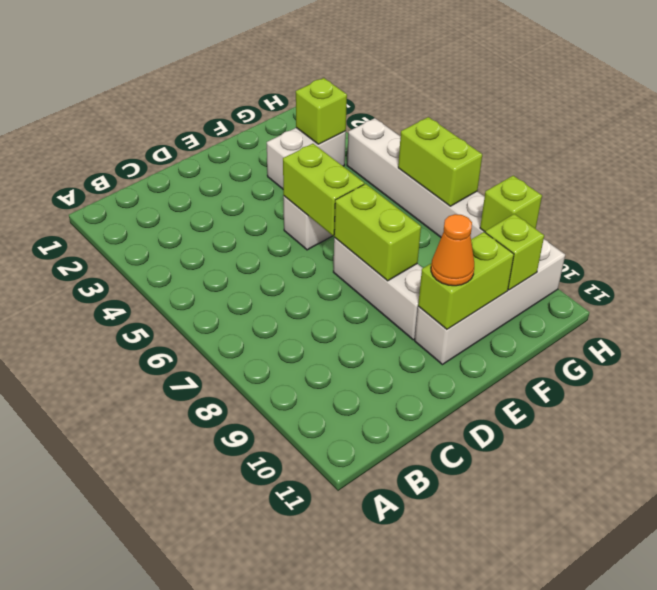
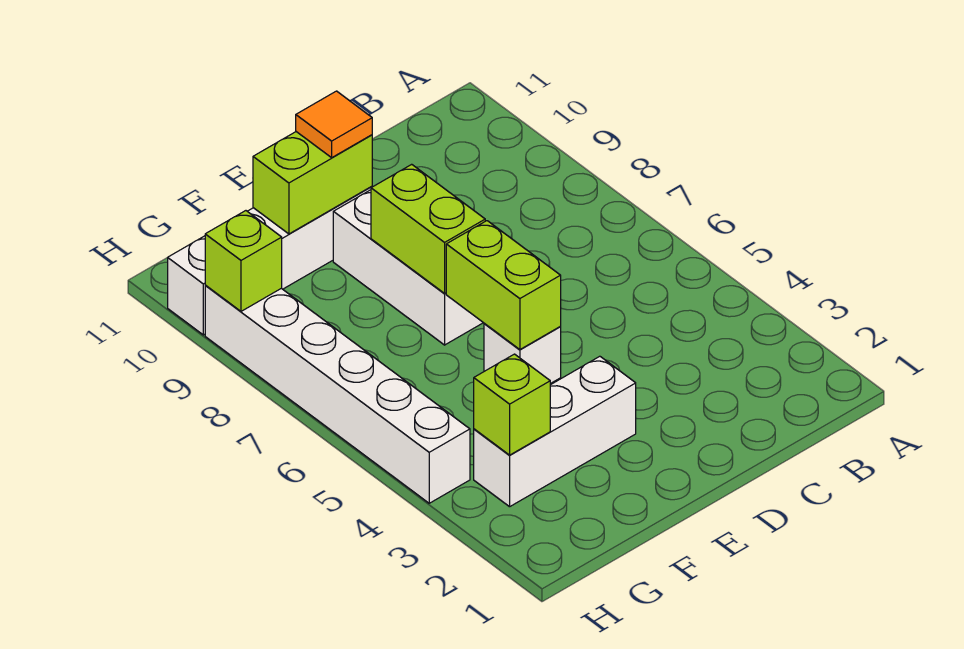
orange 1x1 cone [431,214,474,286] -> orange 1x1 tile [296,91,372,158]
white 1x2 brick [267,128,346,189] -> white 1x3 brick [474,356,636,507]
lime 1x1 brick [485,214,544,290] -> none
lime 1x2 brick [398,117,482,206] -> none

